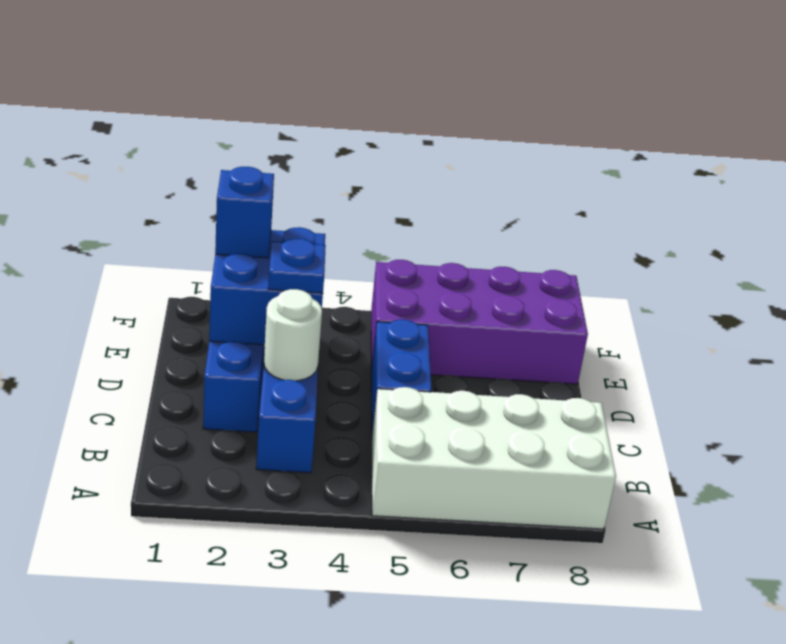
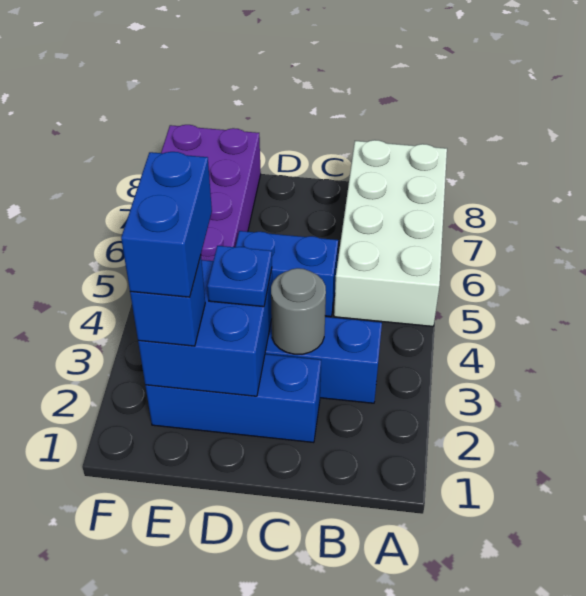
white 1x1 round brick [264,289,322,381] -> grey 1x1 round brick [271,268,326,354]
none -> blue 1x2 brick [121,152,212,297]

